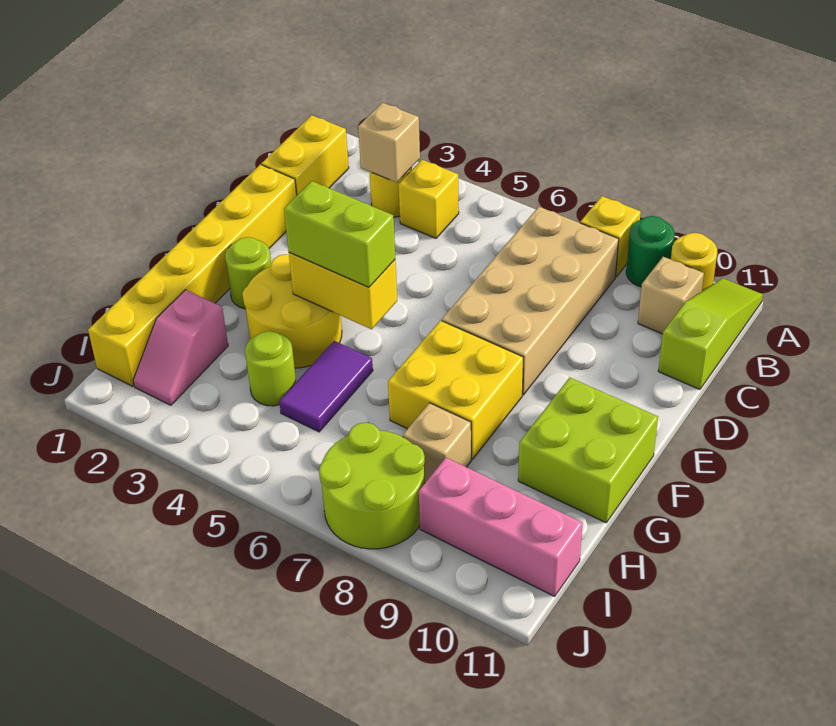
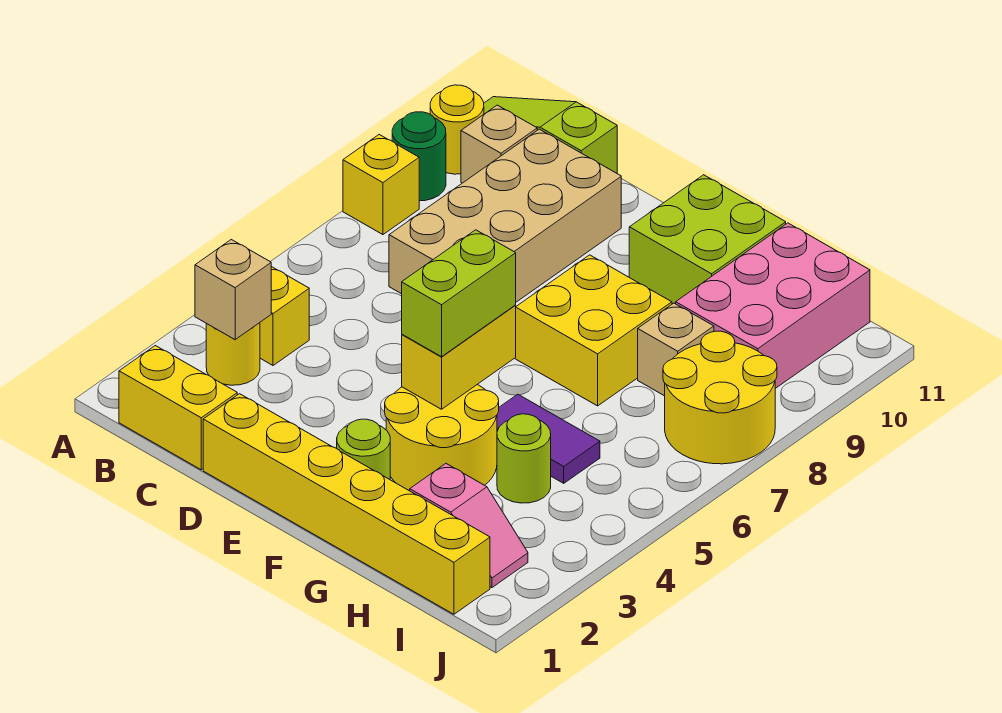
tan 2x4 brick [442,207,619,395] -> tan 2x4 brick turned to [389,129,621,302]
lime 2x2 round brick [319,422,425,549] -> yellow 2x2 round brick [663,331,777,464]
pink 1x3 brick [419,458,583,596] -> pink 2x3 brick [676,223,870,388]

